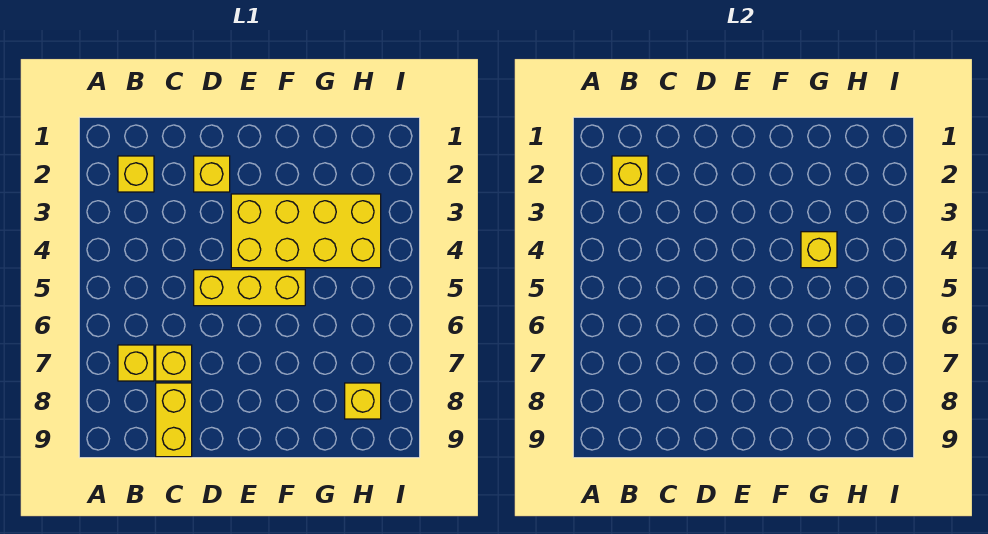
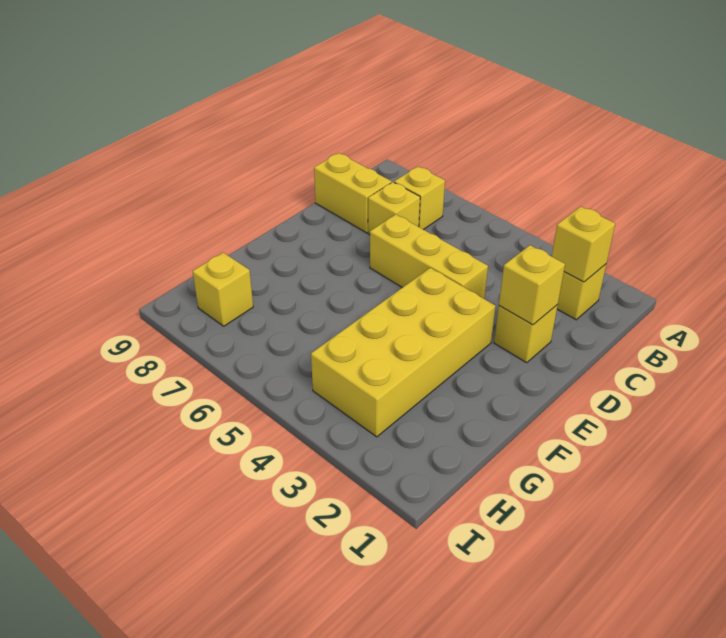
yellow 1x3 brick [194,270,305,306] -> yellow 1x3 brick turned to [370,214,488,299]
yellow 1x1 brick [801,232,837,268] -> yellow 1x1 brick moved to [499,245,565,325]

